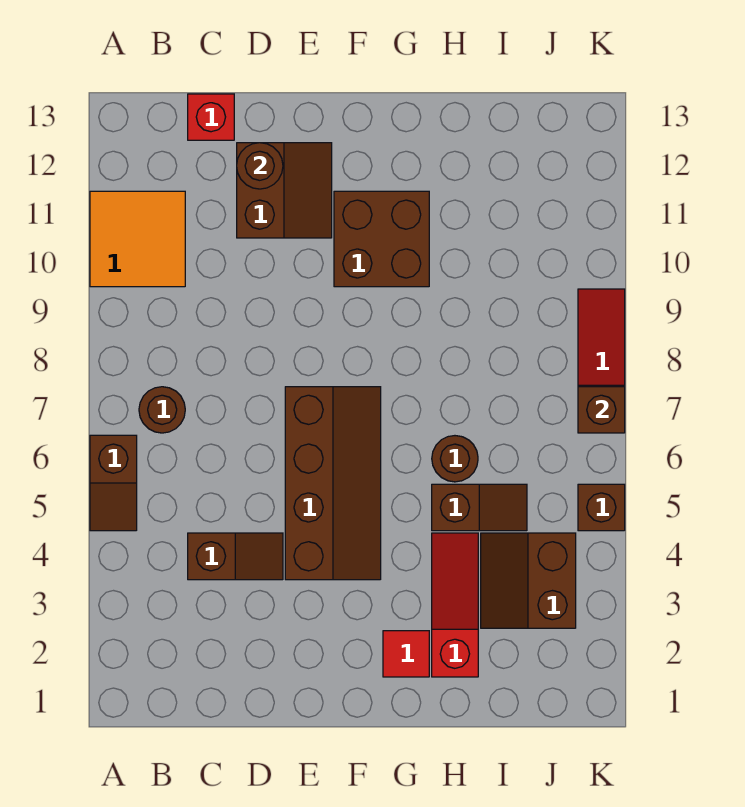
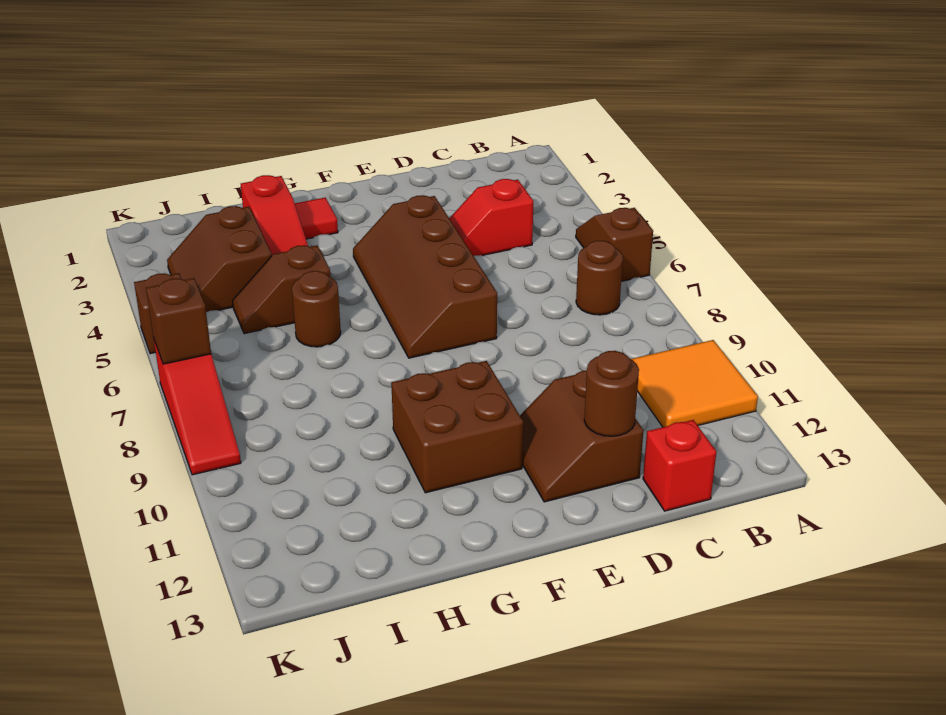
brown 1x2 slope [188,533,283,580] -> red 1x2 slope [449,179,533,256]
brown 2x2 slope [481,533,576,628] -> brown 2x2 slope turned to [167,206,272,312]

